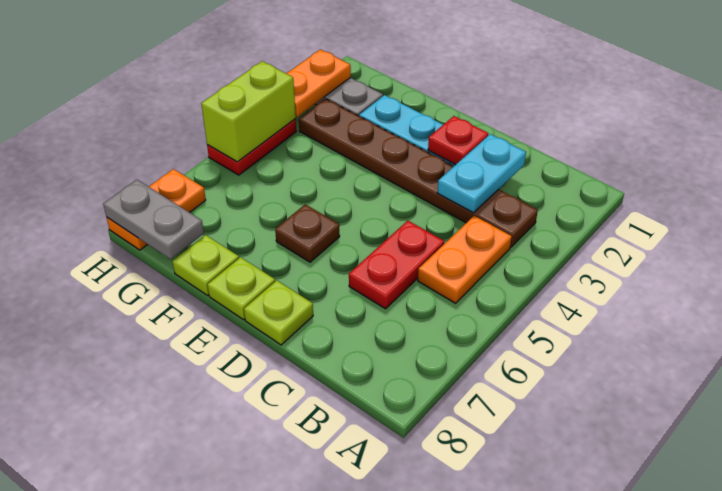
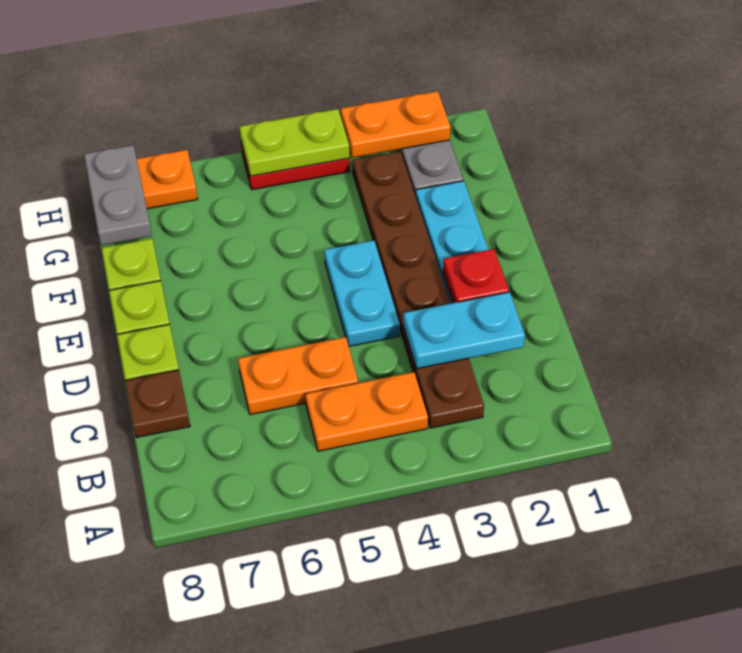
red 1x2 plate [349,221,444,309] -> orange 1x2 plate [238,337,358,415]
none -> cyan 1x2 plate [324,240,400,346]
brown 1x1 plate [275,204,340,262] -> brown 1x1 plate moved to [125,370,190,438]
lime 1x2 brick [201,61,296,162] -> lime 1x2 plate [240,109,350,176]

